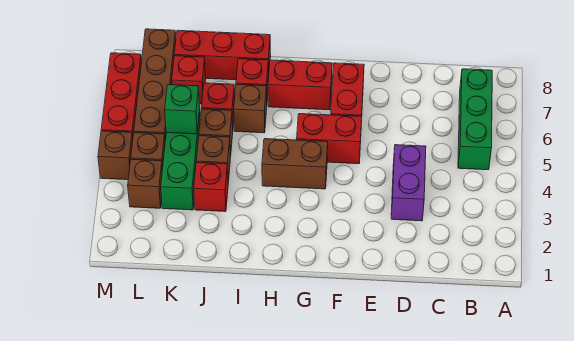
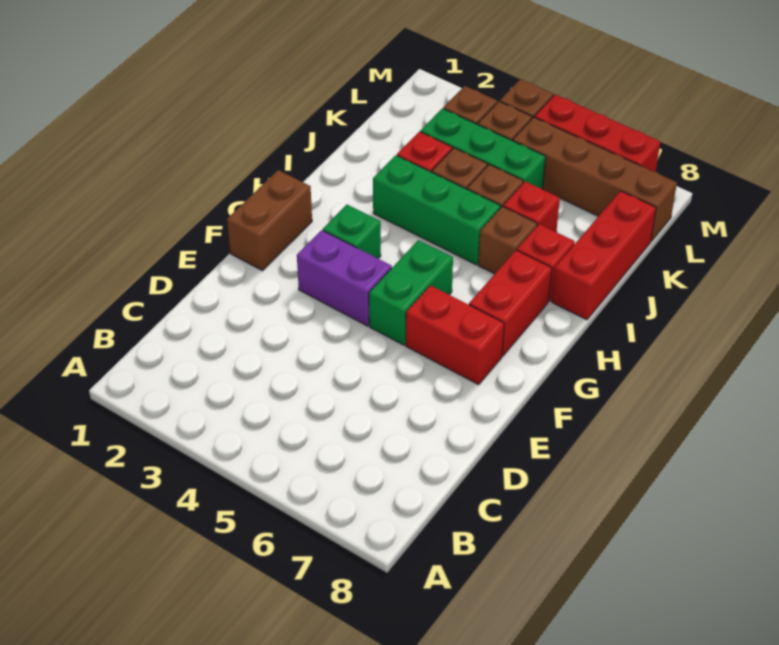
green 1x3 brick [458,69,492,170] -> green 1x3 brick moved to [373,155,501,265]
purple 1x2 brick [391,145,426,221] -> purple 1x2 brick moved to [297,230,392,326]
red 1x2 brick [297,114,362,164] -> green 1x2 brick [369,240,453,345]
brown 1x2 brick [262,139,328,189] -> brown 1x2 brick moved to [227,170,312,271]
green 1x1 brick [165,85,200,134] -> green 1x1 brick moved to [323,205,381,259]
red 1x1 brick [172,56,206,104] -> none

